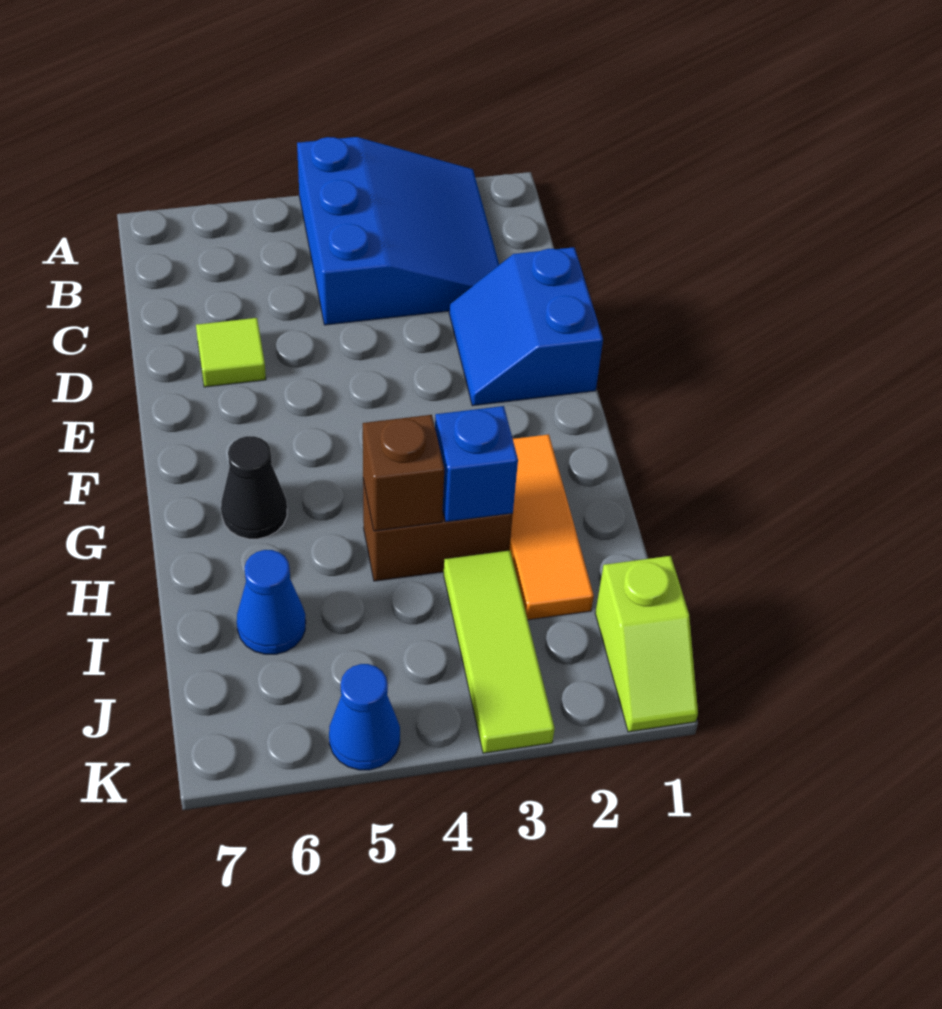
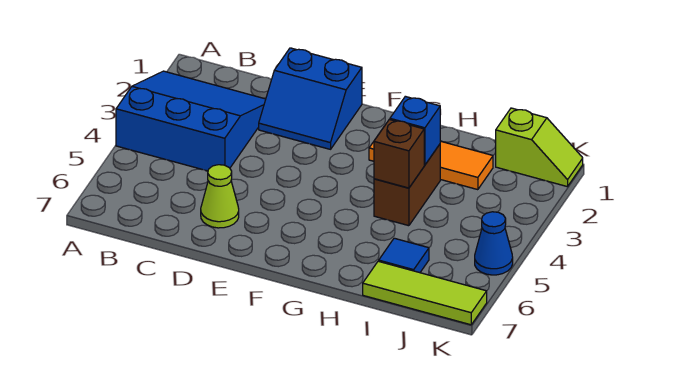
lime 1x1 tile [196,318,266,387] -> lime 1x1 cone [201,165,239,228]
black 1x1 cone [221,436,287,539] -> none
lime 1x3 tile [444,550,555,753] -> lime 1x3 tile moved to [363,261,487,325]
blue 1x1 cone [237,550,306,654] -> blue 1x1 tile [379,238,429,273]

